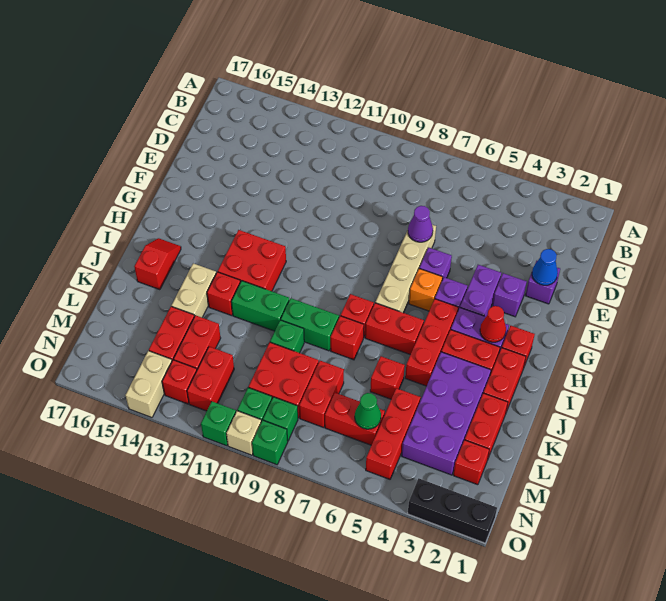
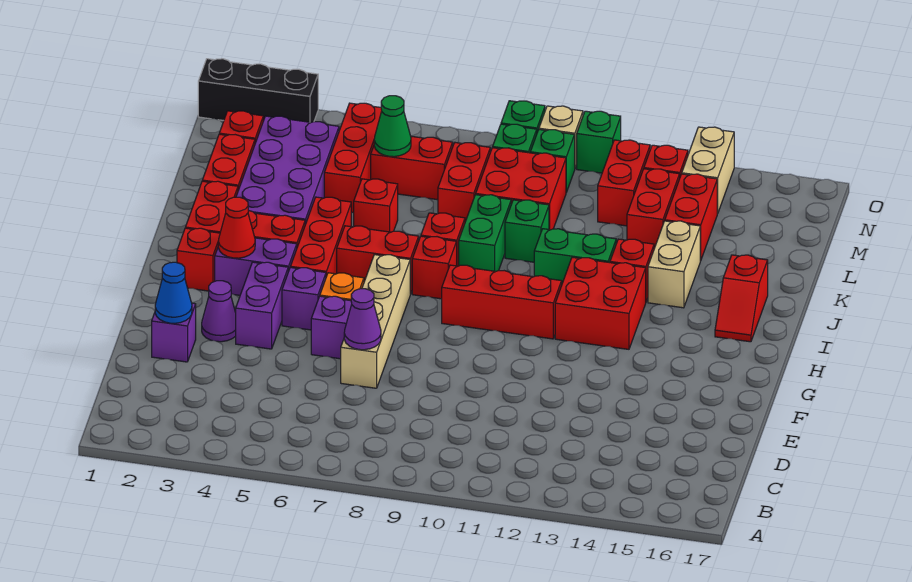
purple 1x1 brick [492,273,527,317] -> purple 1x1 cone [202,281,236,342]
none -> red 1x3 brick [442,265,562,339]
green 1x2 brick [281,298,339,351] -> green 1x2 brick turned to [459,195,511,271]

